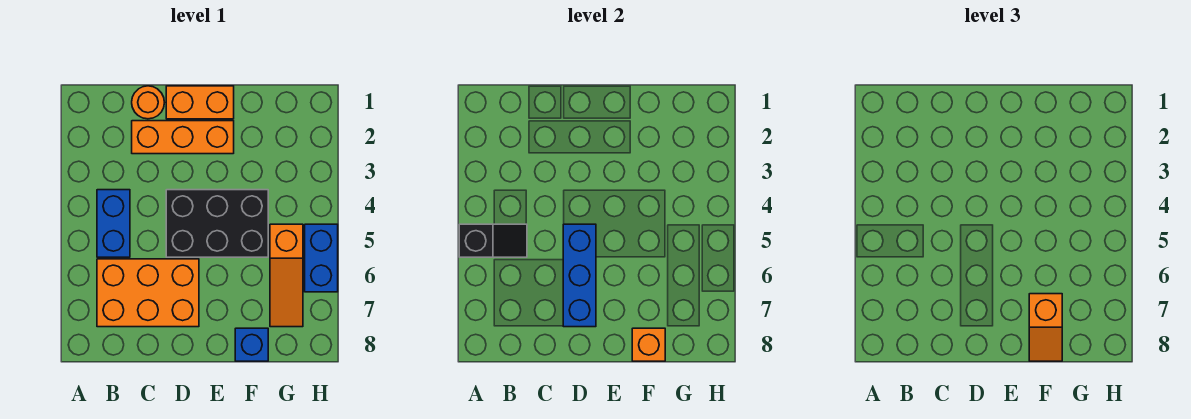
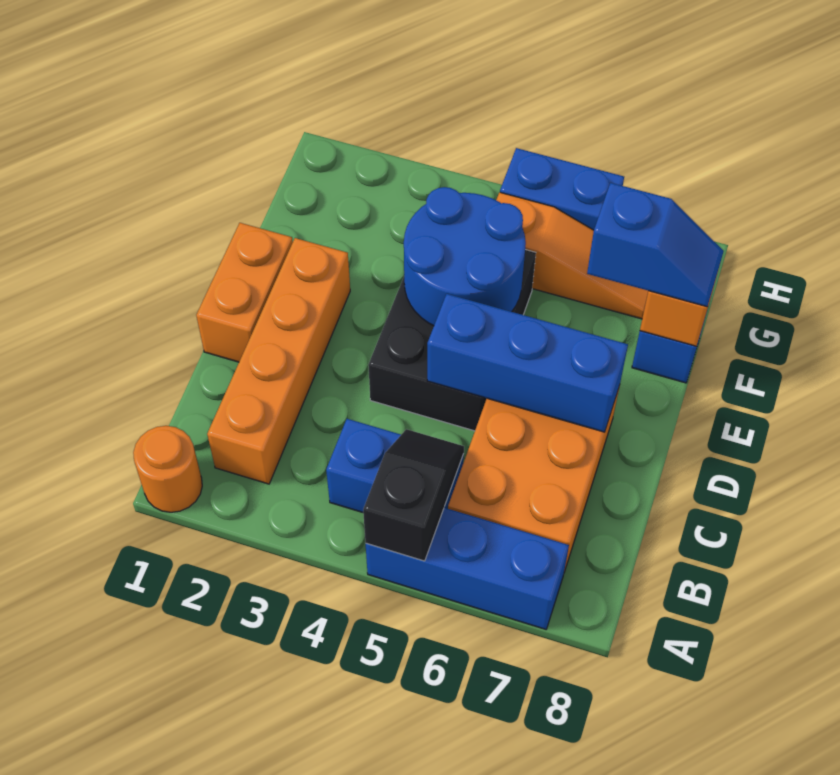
none -> blue 1x3 brick [366,508,569,629]
orange 1x1 round brick [132,86,164,119] -> orange 1x1 round brick moved to [133,426,202,512]
orange 1x3 brick [132,121,234,154] -> orange 1x4 brick [207,238,350,484]
none -> blue 2x2 round brick [404,187,526,326]
orange 1x2 slope [1029,294,1062,361] -> blue 1x2 slope [587,183,724,307]

